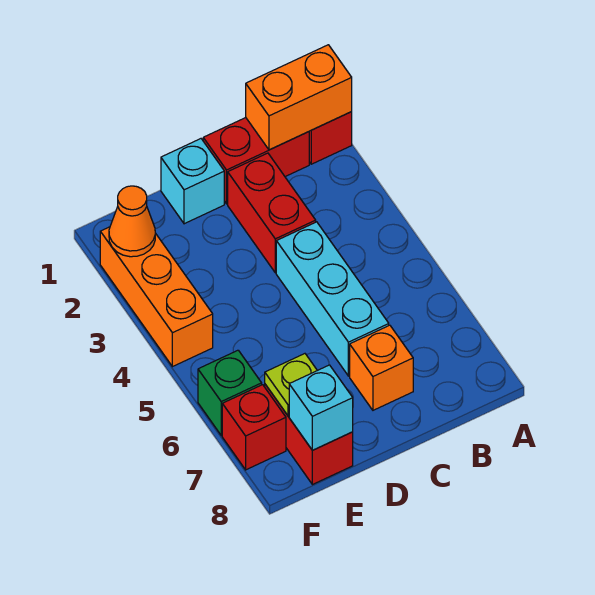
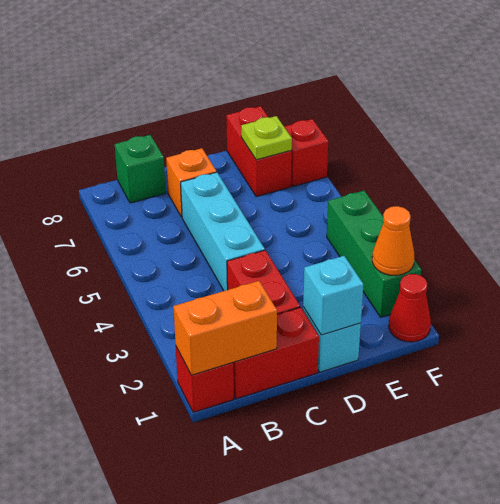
cyan 1x1 brick [289,365,353,450] -> cyan 1x1 brick moved to [303,256,364,335]
none -> red 1x1 cone [389,274,431,342]
orange 1x3 brick [100,227,213,367] -> green 1x3 brick [327,191,421,317]
green 1x1 brick [198,350,262,435] -> green 1x1 brick moved to [115,135,166,203]

